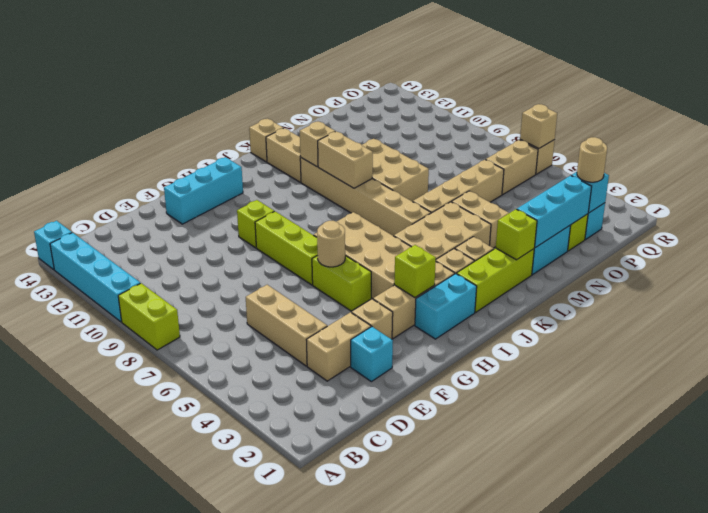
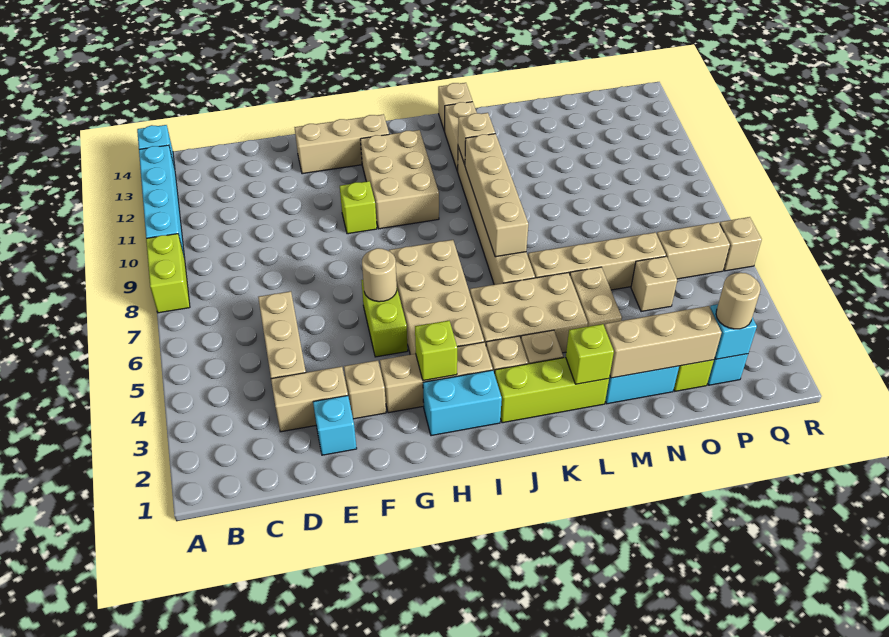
cyan 1x3 brick [164,157,243,224] -> tan 1x3 brick [294,114,389,174]
lime 1x3 brick [255,211,318,285] -> none
tan 1x2 brick [318,131,373,188] -> tan 1x4 brick [465,134,528,257]
tan 2x3 brick [362,139,429,202] -> tan 2x3 brick moved to [360,130,439,229]
cyan 1x3 brick [517,176,592,248] -> tan 1x3 brick [604,306,722,378]
tan 1x1 brick [520,104,557,149] -> tan 1x1 brick moved to [631,256,677,312]

